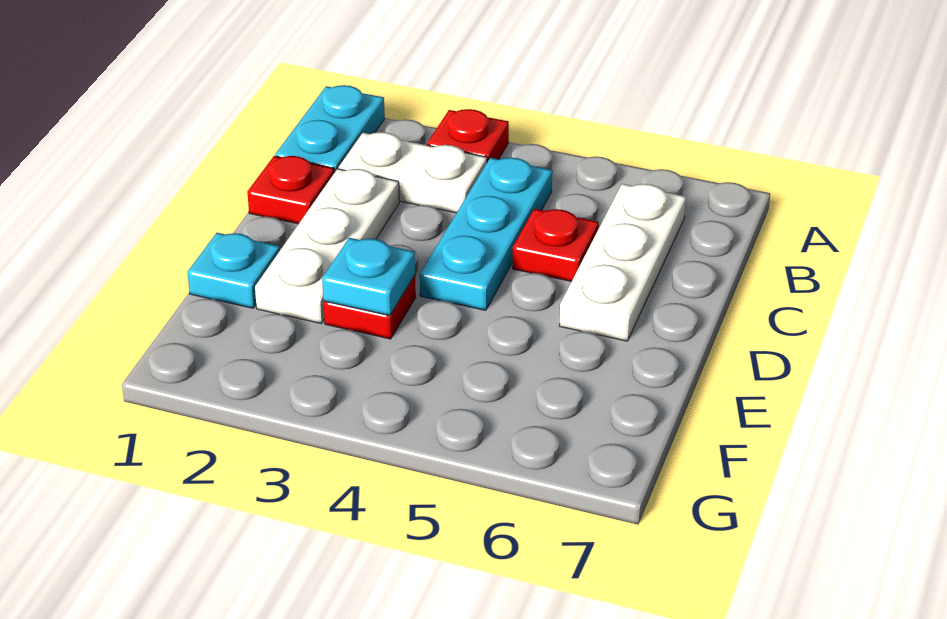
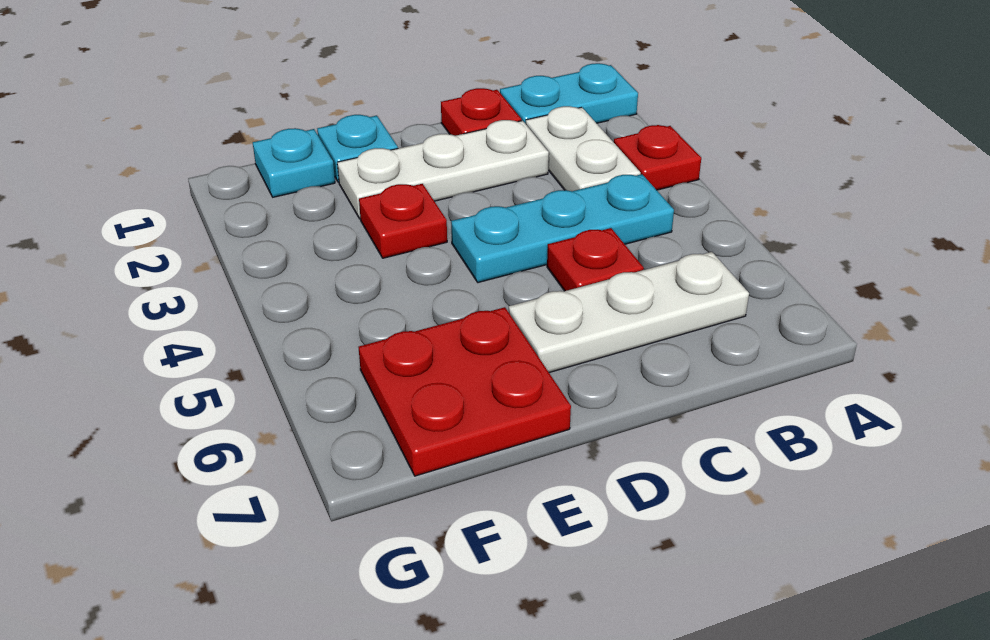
cyan 1x1 plate [322,238,415,316] -> cyan 1x1 plate moved to [253,128,335,197]
none -> red 2x2 plate [358,307,571,476]

